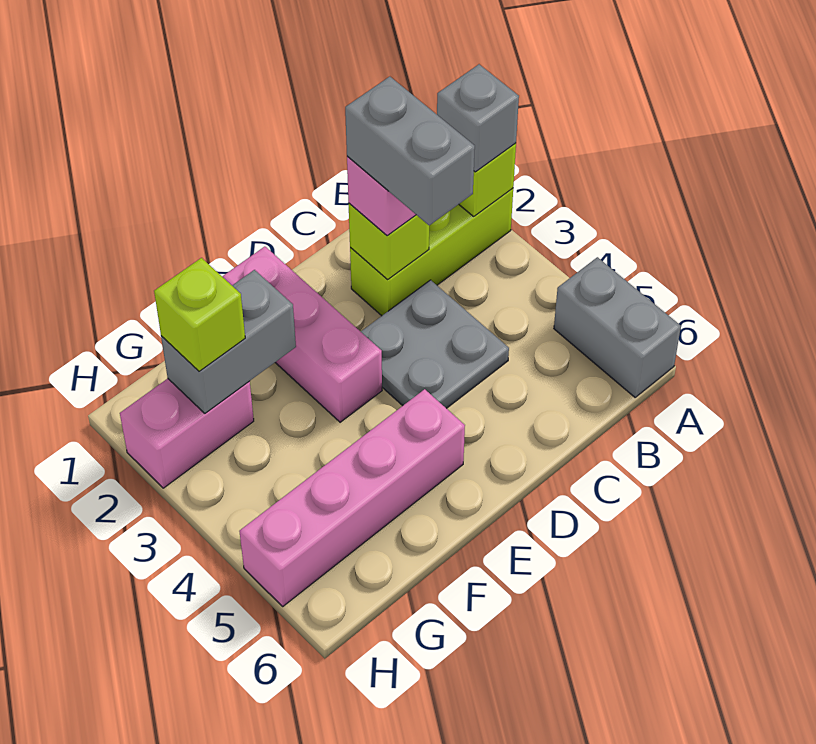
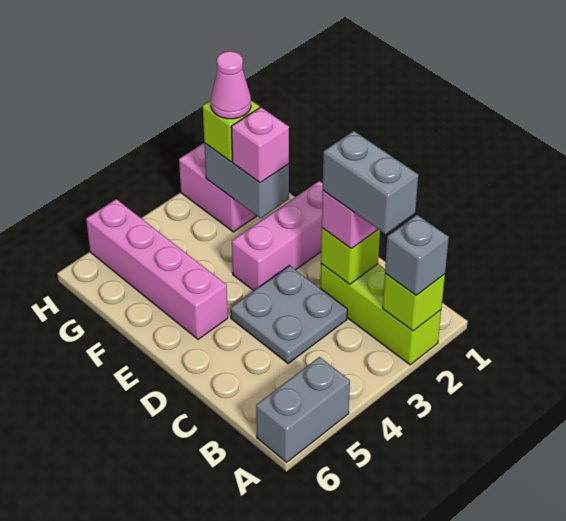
grey 1x2 brick [345,77,475,225] -> grey 1x2 brick turned to [323,131,418,234]
none -> pink 1x1 brick [231,107,289,183]
none -> pink 1x1 cone [211,51,251,119]

